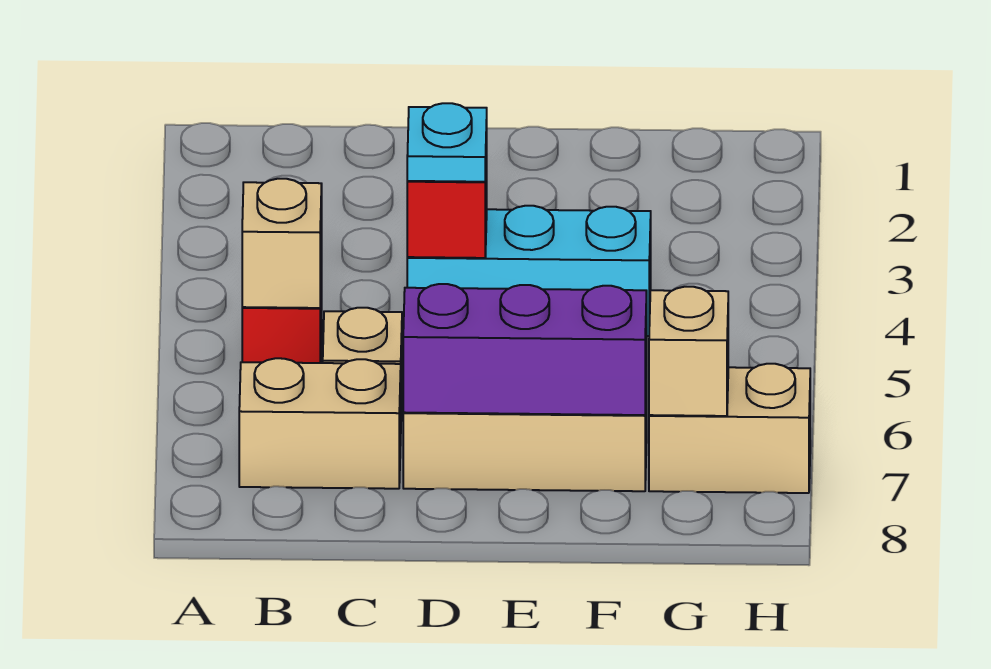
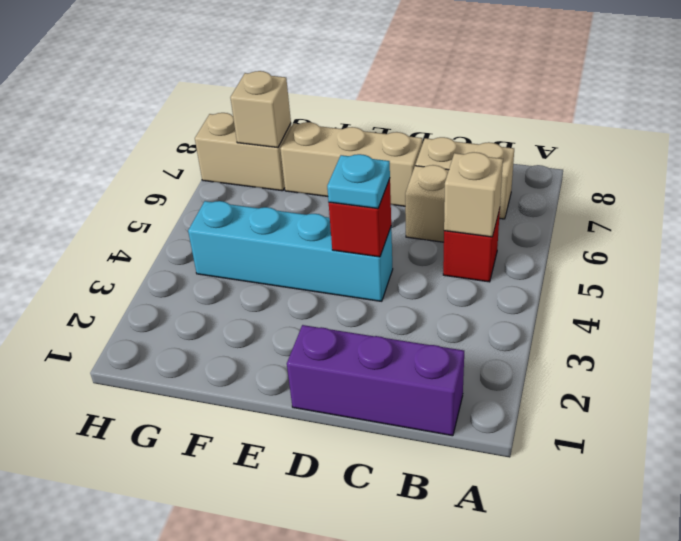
cyan 1x3 brick [407,206,651,336] -> cyan 1x4 brick [188,201,393,301]
purple 1x3 brick [403,284,647,415] -> purple 1x3 brick moved to [287,325,464,436]

